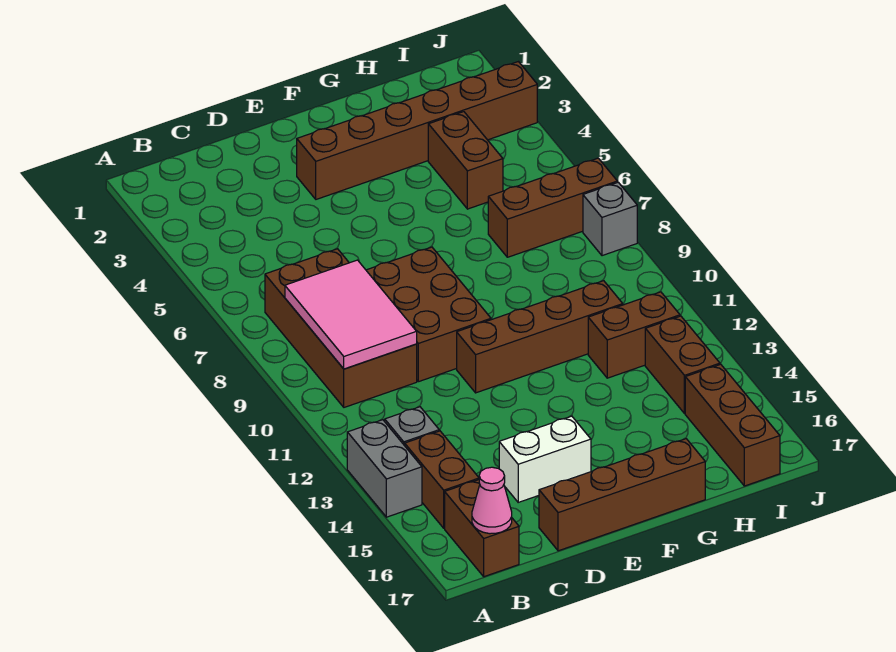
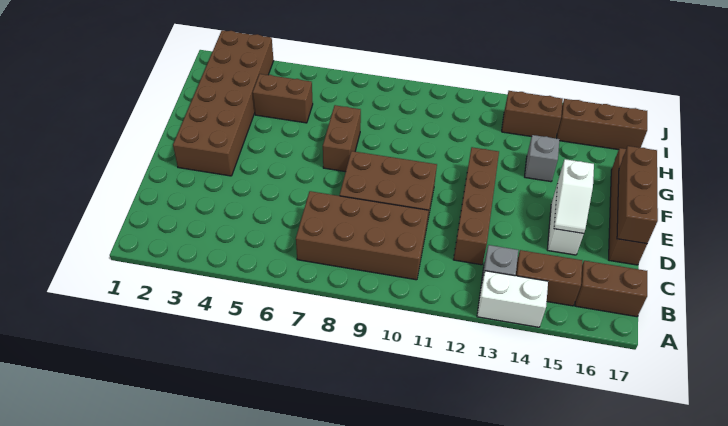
grey 1x2 brick [347,420,422,517] -> white 1x2 brick [477,271,548,327]
pink 2x3 tile [285,260,417,369] -> none
pink 1x1 cone [472,467,512,534] -> none
none -> white 1x2 slope [554,159,594,234]
brown 1x6 brick [297,62,537,199] -> brown 2x6 brick [173,30,274,176]
brown 1x4 brick [457,281,623,393] -> brown 1x4 brick moved to [453,147,499,265]
brown 1x3 brick [488,158,617,257] -> brown 1x3 brick moved to [617,146,658,244]
brown 1x2 brick [588,292,680,378] -> brown 1x2 brick moved to [323,105,361,172]
grey 1x1 brick [583,182,637,256] -> grey 1x1 brick moved to [525,135,560,182]

